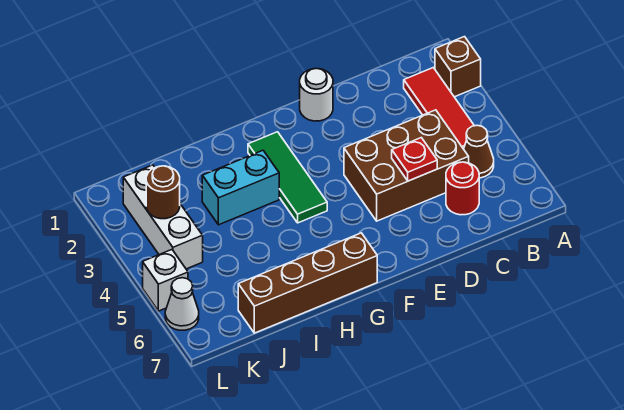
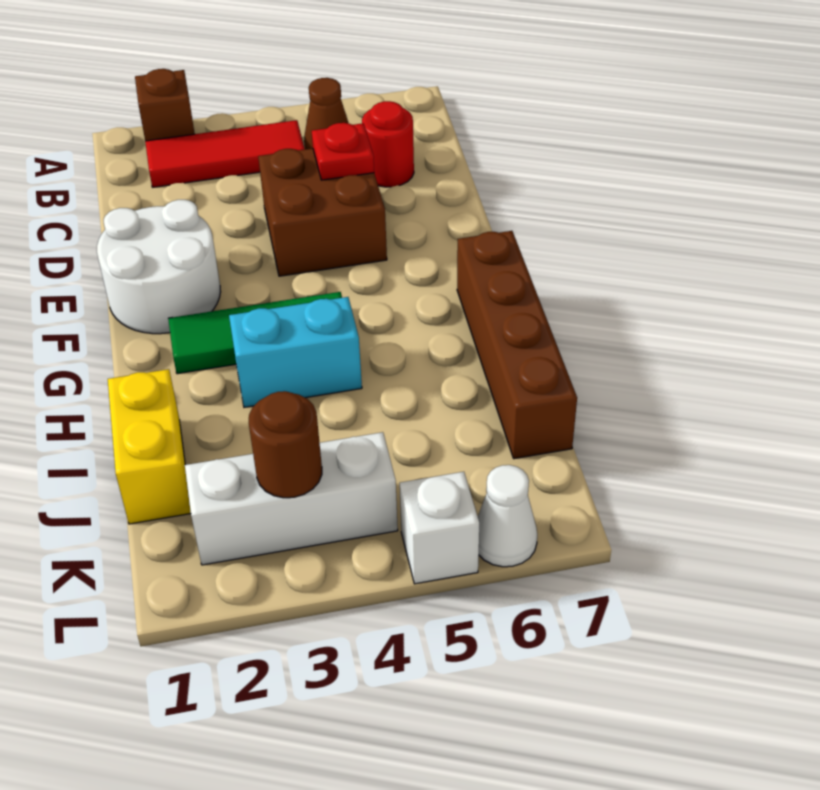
brown 2x3 brick [344,110,469,221] -> brown 2x2 brick [258,149,387,276]
white 1x1 round brick [300,68,333,121] -> white 2x2 round brick [97,200,221,334]
cyan 1x2 brick [202,150,279,225] -> cyan 1x2 brick turned to [229,297,362,407]
none -> yellow 1x2 brick [108,369,191,524]

